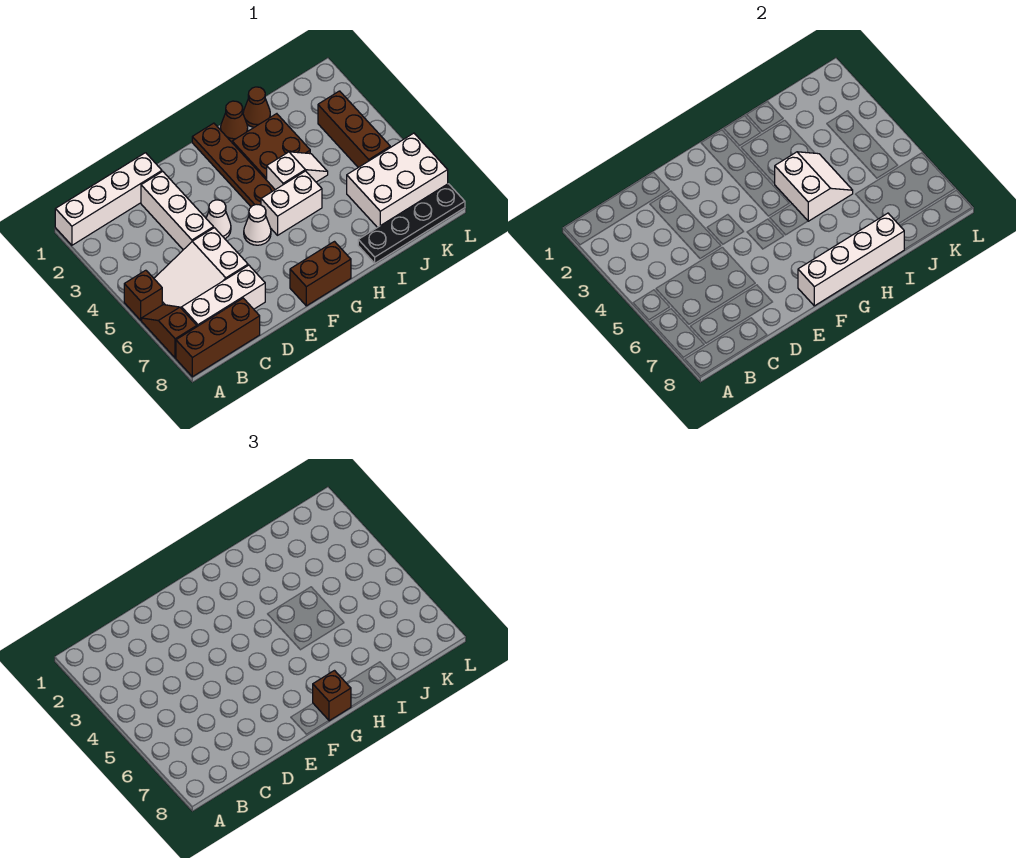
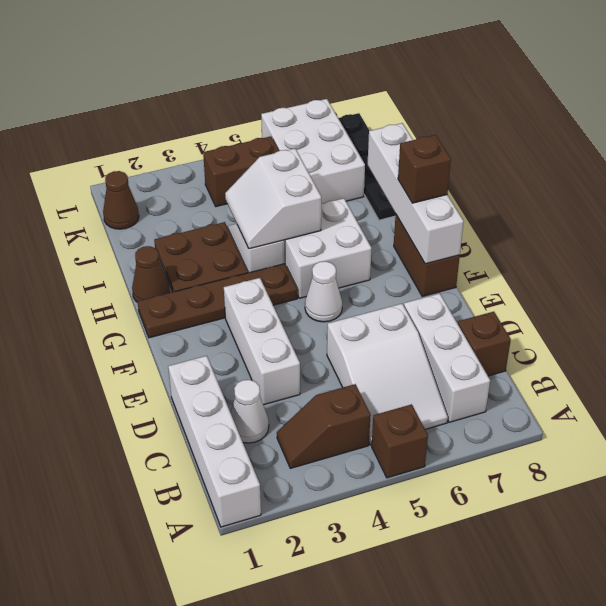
brown 1x2 slope [142,305,197,358] -> brown 1x2 slope moved to [277,384,371,468]
brown 1x3 brick [176,298,260,377] -> brown 1x1 brick [458,312,511,376]
white 1x3 brick [141,171,214,250] -> white 1x3 brick turned to [224,278,300,405]
white 1x1 cone [206,200,231,239] -> white 1x1 cone moved to [231,380,269,443]
white 1x2 brick [261,171,322,235] -> white 2x2 brick [284,198,372,298]
white 2x2 slope [775,152,853,221] -> white 2x2 slope turned to [225,149,321,249]
brown 1x1 cone [243,87,270,127] -> brown 1x1 cone moved to [103,171,139,229]
brown 1x3 brick [318,91,390,167] -> brown 1x2 brick [203,136,279,207]

